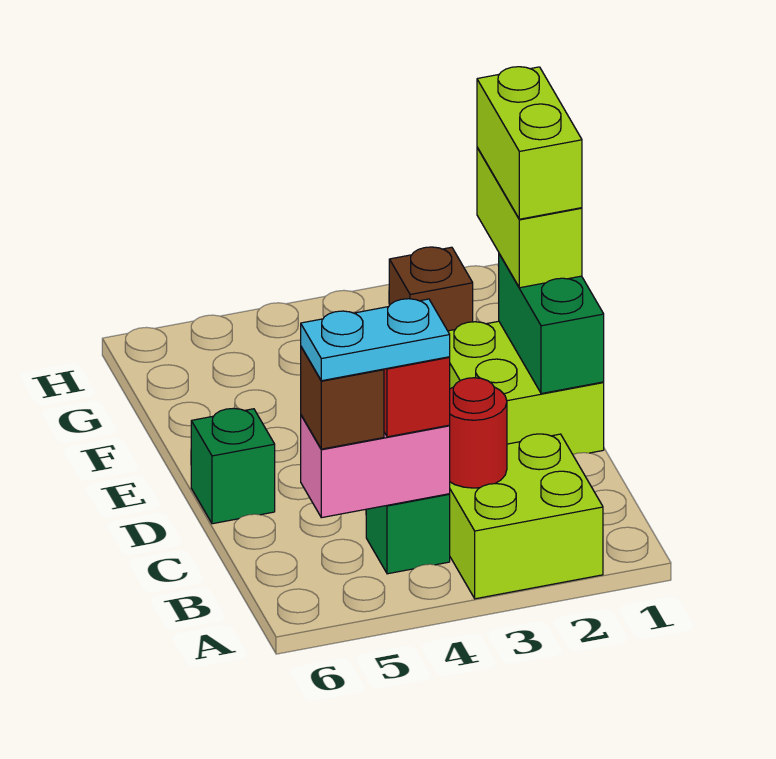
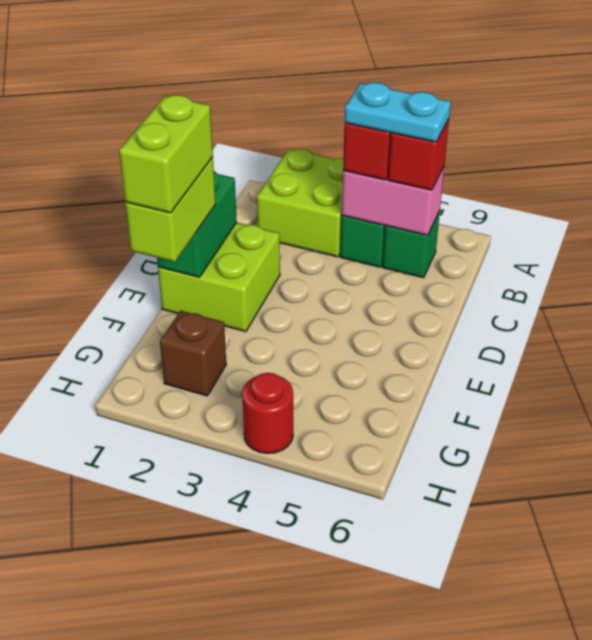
red 1x1 round brick [450,378,507,488] -> red 1x1 round brick moved to [242,373,293,453]
brown 1x1 brick [301,347,384,449] -> red 1x1 brick [388,119,449,190]
green 1x1 brick [191,408,275,524] -> green 1x1 brick moved to [383,211,440,278]

